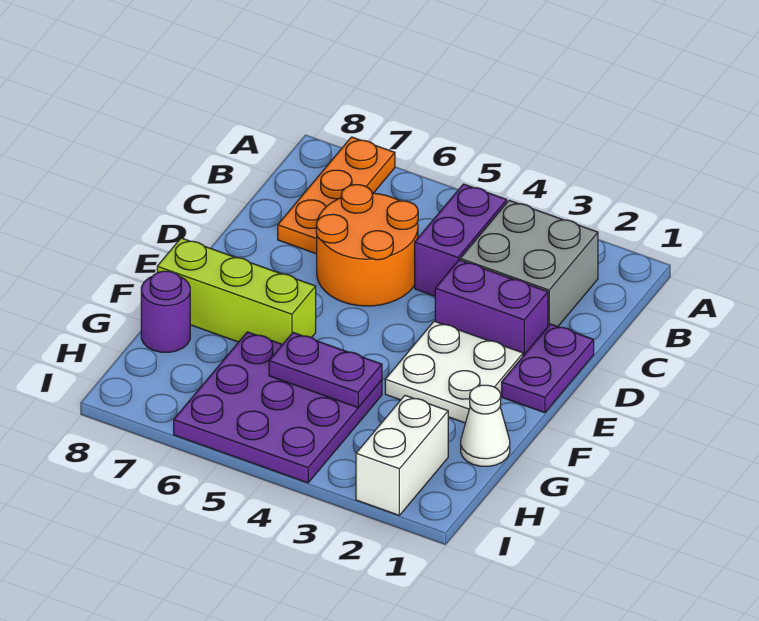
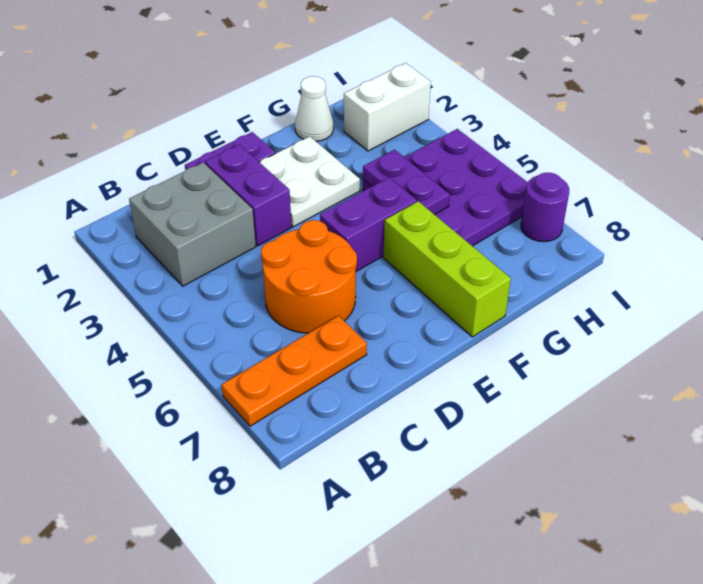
purple 1x2 brick [415,184,507,296] -> purple 1x2 brick moved to [320,177,417,272]
purple 1x1 round brick [141,271,190,352] -> purple 1x1 round brick moved to [521,173,569,242]

